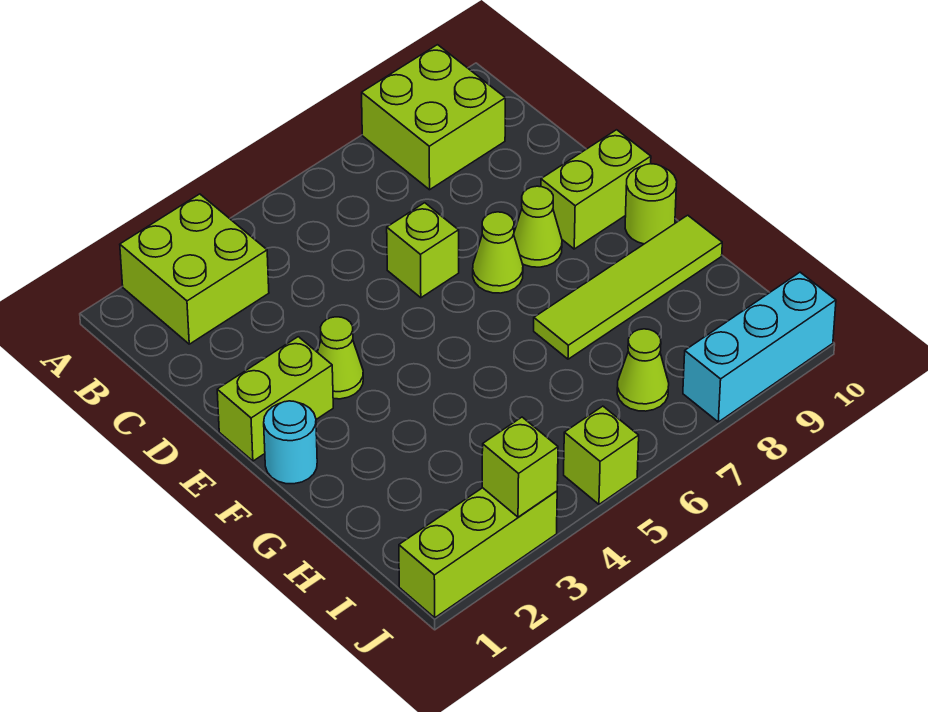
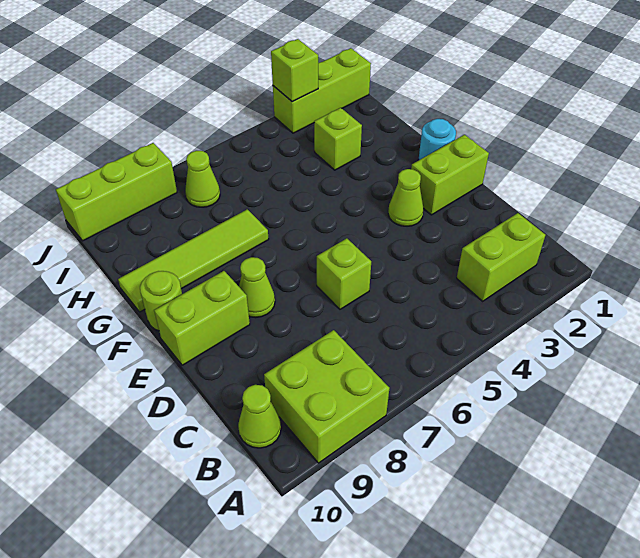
lime 2x2 brick [120,194,269,344] -> lime 1x2 brick [457,213,545,301]
lime 1x1 cone [473,212,523,293] -> lime 1x1 cone moved to [238,385,281,448]
lime 1x1 brick [564,406,639,504] -> lime 1x1 brick moved to [314,108,362,170]
cyan 1x3 brick [683,272,836,422] -> lime 1x3 brick [56,143,177,241]

